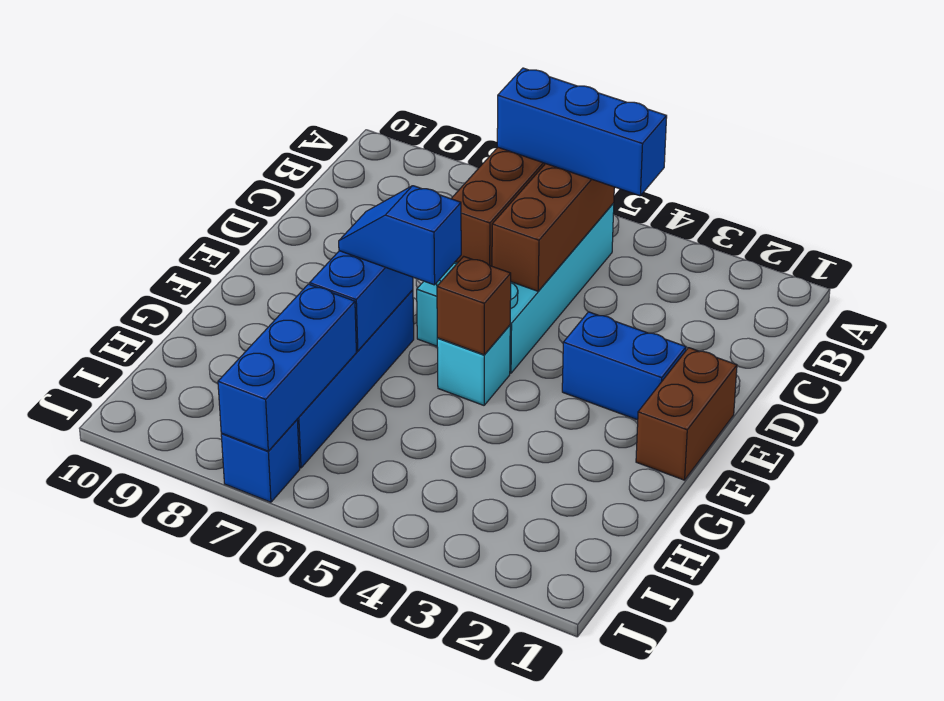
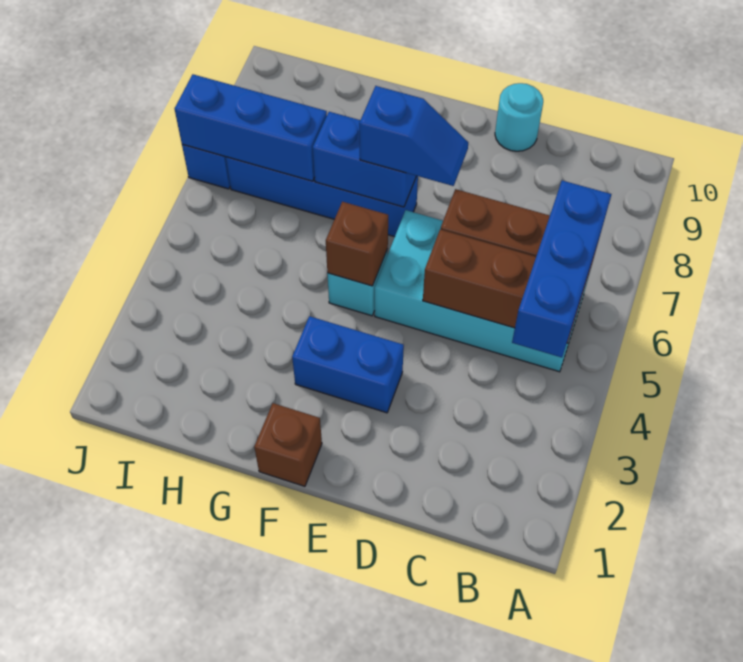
none -> cyan 1x1 round brick [495,83,543,151]
brown 1x2 brick [636,348,737,480] -> brown 1x1 brick [254,403,322,486]
blue 1x2 brick [562,312,686,420] -> blue 1x2 brick turned to [292,316,404,413]
blue 1x2 slope [339,186,461,285] -> blue 1x2 slope turned to [359,86,468,186]

